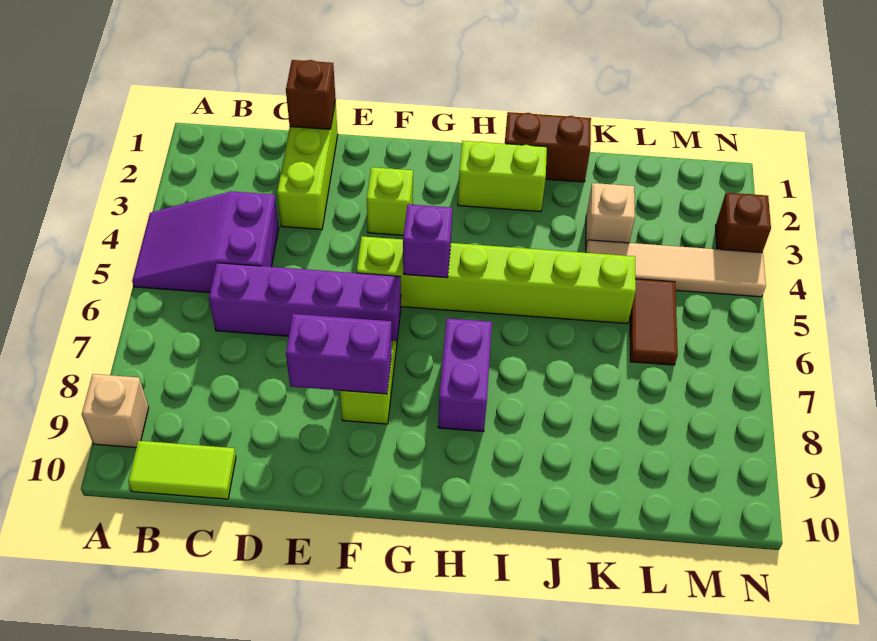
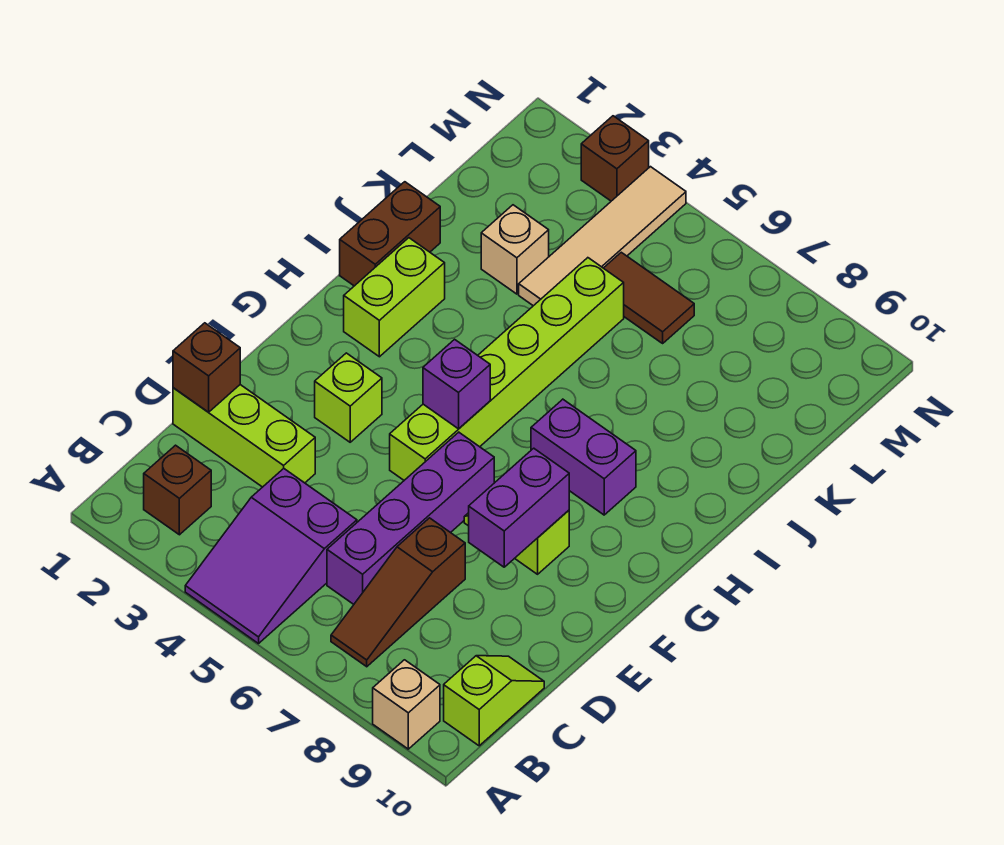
none -> brown 1x1 brick [144,445,211,535]
none -> brown 1x3 slope [331,518,465,667]
lime 1x2 tile [128,441,236,499] -> lime 1x2 slope [444,656,544,746]

